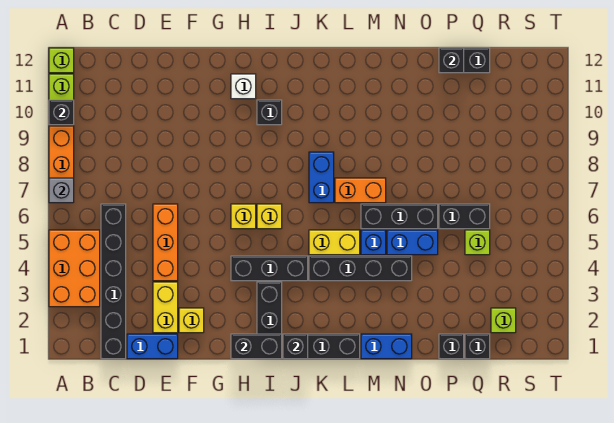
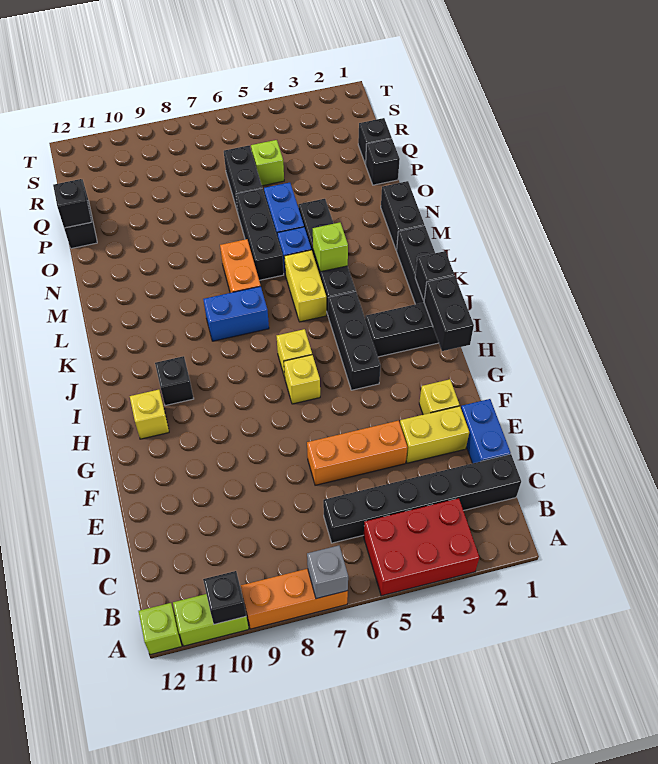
orange 2x3 brick [49,230,100,307] -> red 2x3 brick [363,498,479,596]
white 1x1 brick [231,74,256,99] -> yellow 1x1 brick [130,390,169,439]
blue 1x2 brick [361,334,412,359] -> black 1x2 brick [381,181,424,250]
lime 1x1 brick [491,308,516,333] -> lime 1x1 brick moved to [313,222,348,272]

